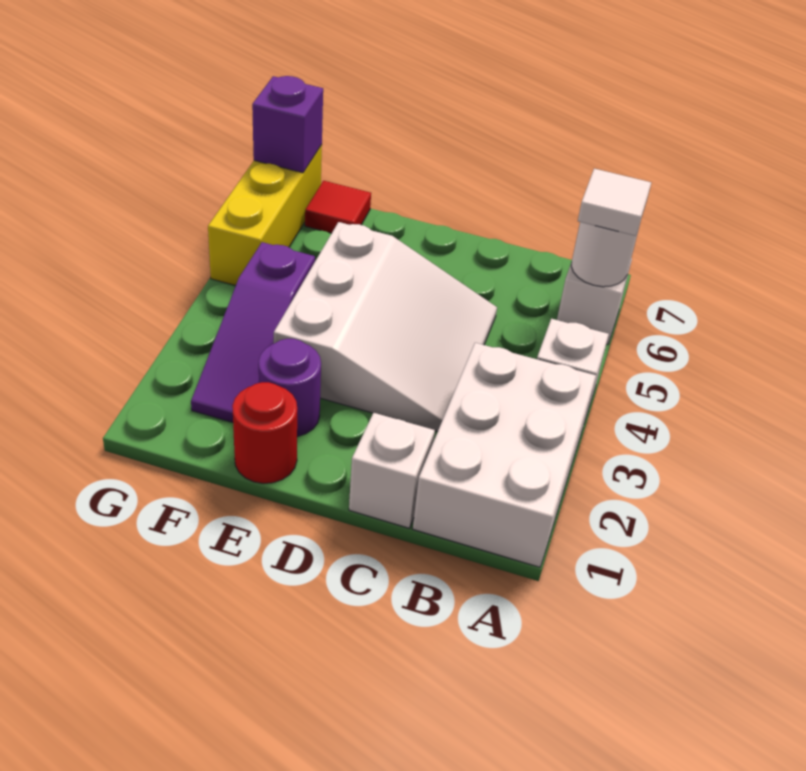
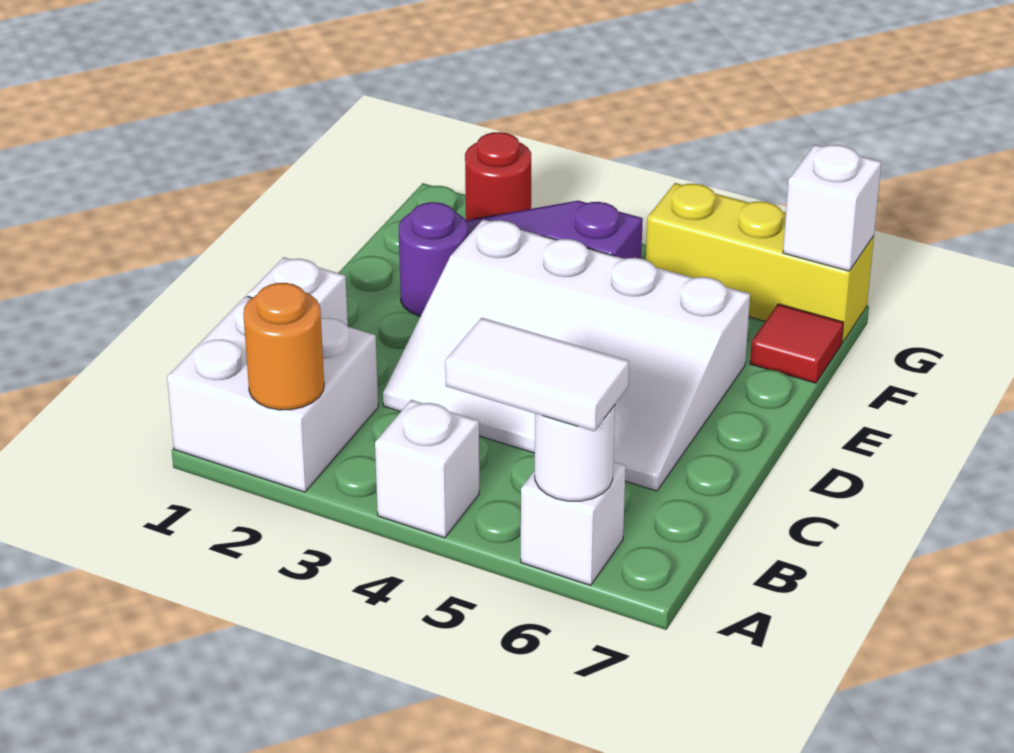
white 2x3 brick [413,343,596,567] -> white 2x2 brick [167,296,378,492]
none -> orange 1x1 round brick [243,283,324,410]
white 1x1 tile [578,169,651,236] -> white 1x2 tile [445,318,629,431]
white 3x3 slope [274,222,497,431] -> white 3x4 slope [383,219,750,491]
red 1x1 round brick [232,382,297,483] -> red 1x1 round brick moved to [465,132,531,220]
purple 1x1 brick [252,76,323,173] -> white 1x1 brick [783,145,881,271]

